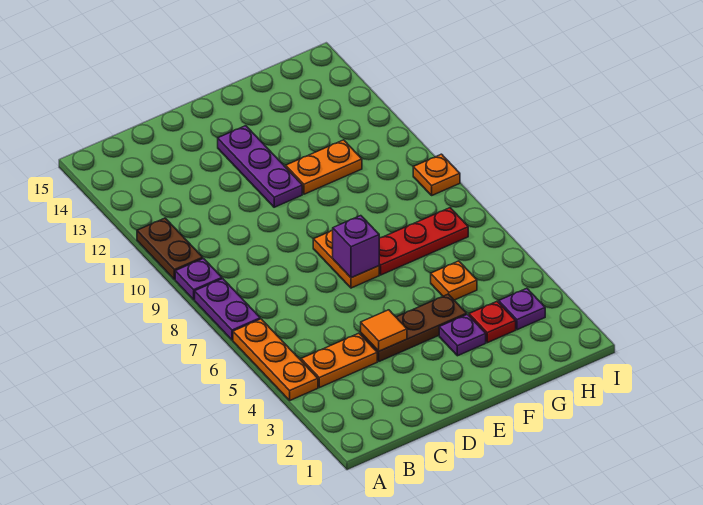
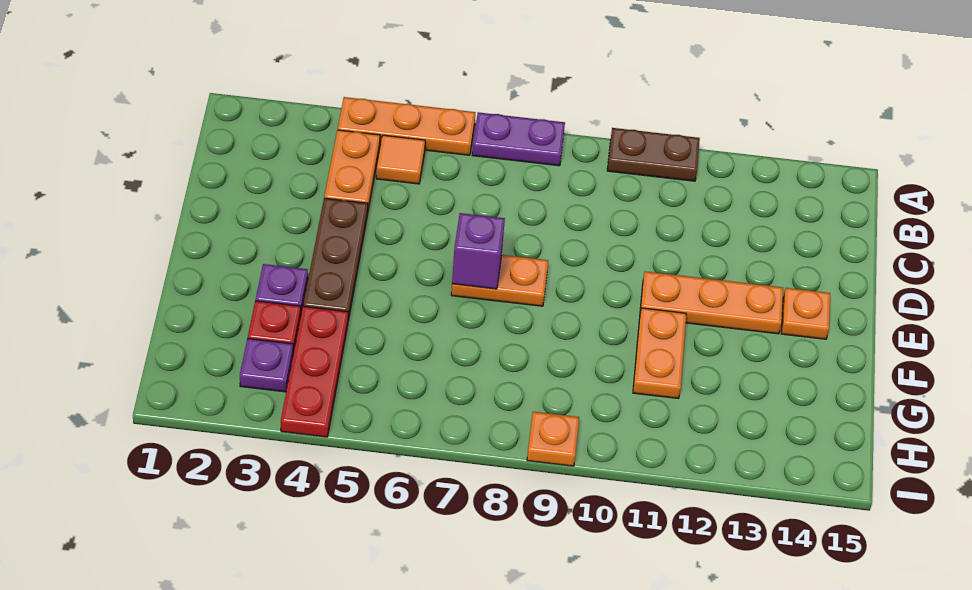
purple 1x1 plate [175,259,222,300] -> none
orange 1x1 tile [361,310,407,351] -> orange 1x1 tile moved to [376,135,425,184]
purple 1x3 plate [218,126,302,207] -> orange 1x3 plate [640,271,783,334]
red 1x3 plate [379,208,468,275] -> red 1x3 plate moved to [281,306,348,437]
orange 1x1 plate [431,261,477,300] -> orange 1x1 plate moved to [781,288,830,339]

